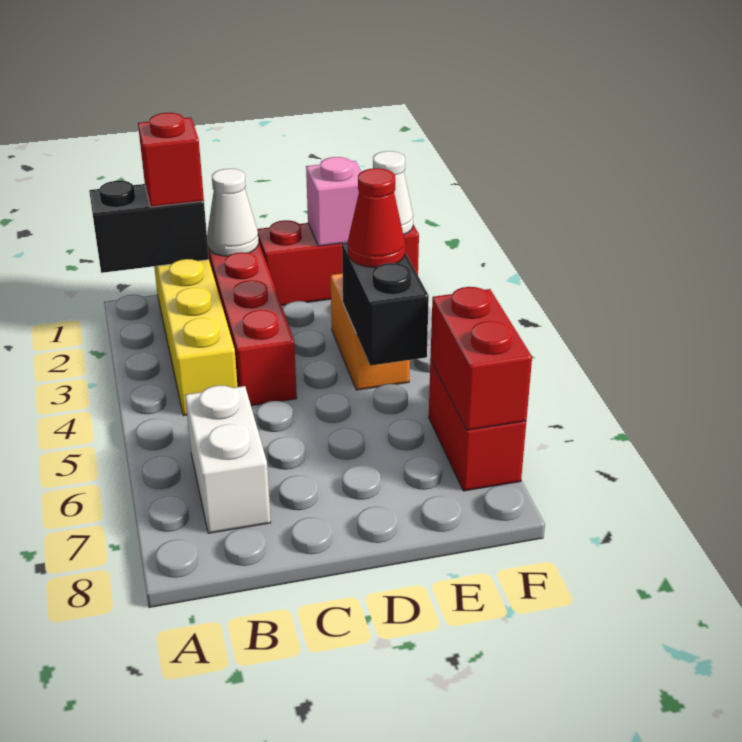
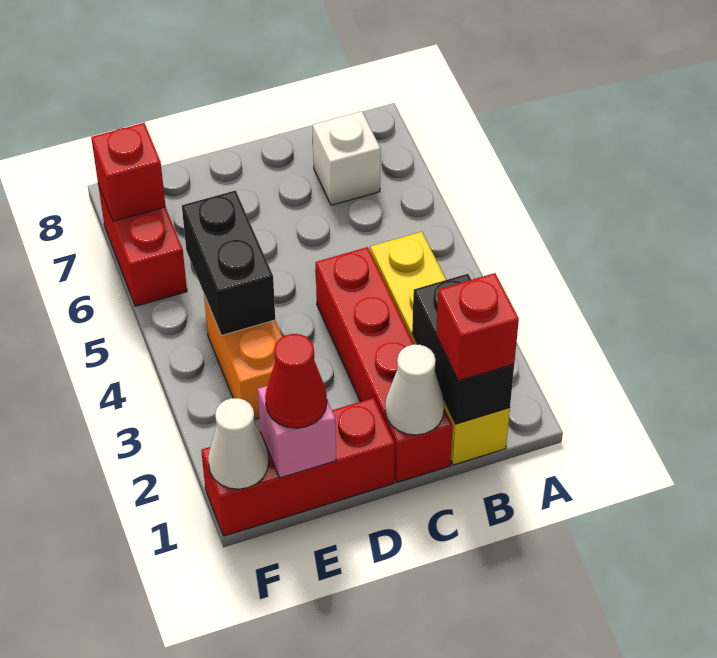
black 1x2 brick [89,181,209,273] -> black 1x2 brick turned to [412,274,514,424]
white 1x2 brick [185,385,271,533] -> white 1x1 brick [313,111,381,205]
red 1x1 cone [348,168,405,268] -> red 1x1 cone moved to [265,334,327,428]
red 1x2 brick [430,287,532,430] -> red 1x1 brick [91,123,166,221]

